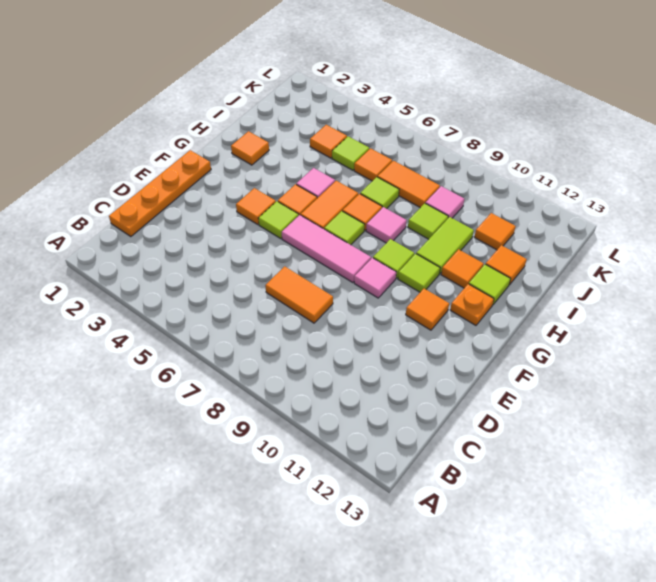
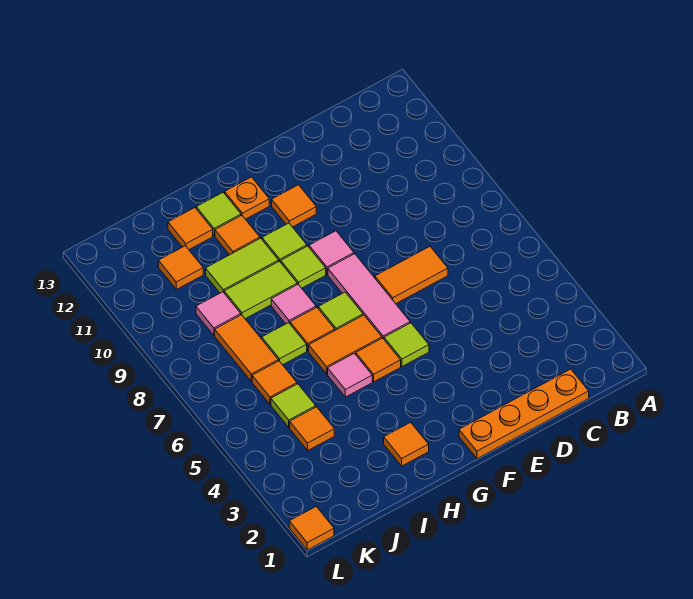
orange 1x2 tile [265,266,333,323] -> orange 1x2 tile turned to [375,247,448,304]
orange 1x1 tile [236,188,276,225] -> orange 1x1 tile moved to [289,507,334,550]
lime 1x1 tile [408,203,448,239] -> lime 1x2 tile [224,261,297,319]

